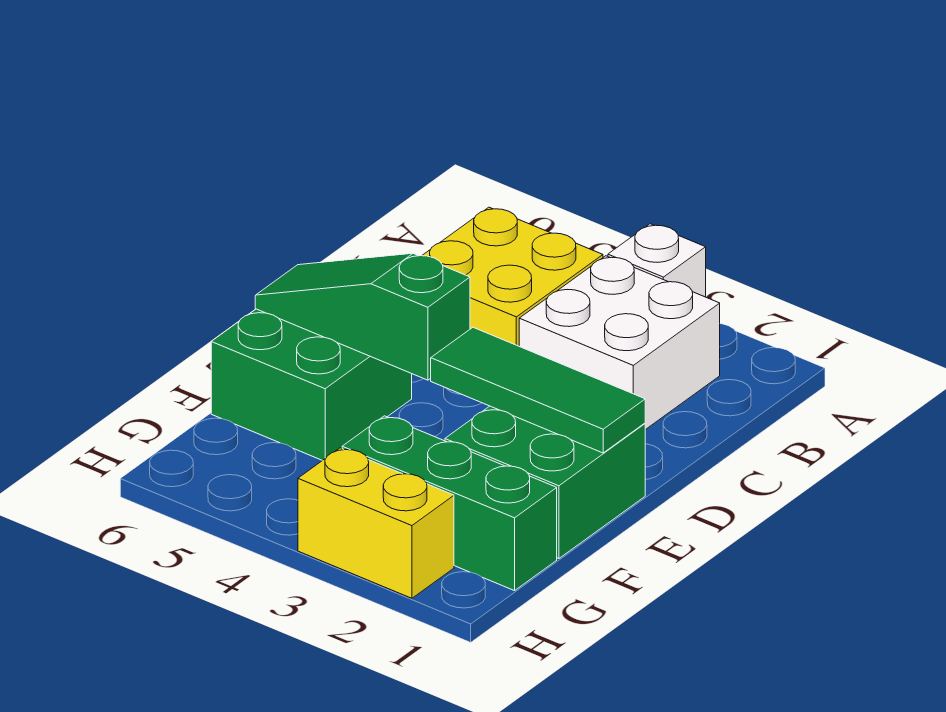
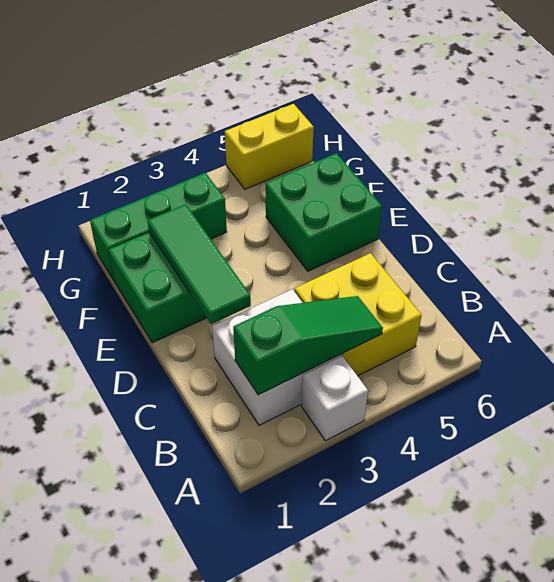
green 1x3 tile [431,327,645,453] -> green 1x3 tile turned to [148,204,251,324]
green 1x3 slope [255,253,470,380] -> green 1x3 slope moved to [233,296,383,395]
yellow 1x2 brick [298,448,454,598] -> yellow 1x2 brick moved to [225,104,314,189]

